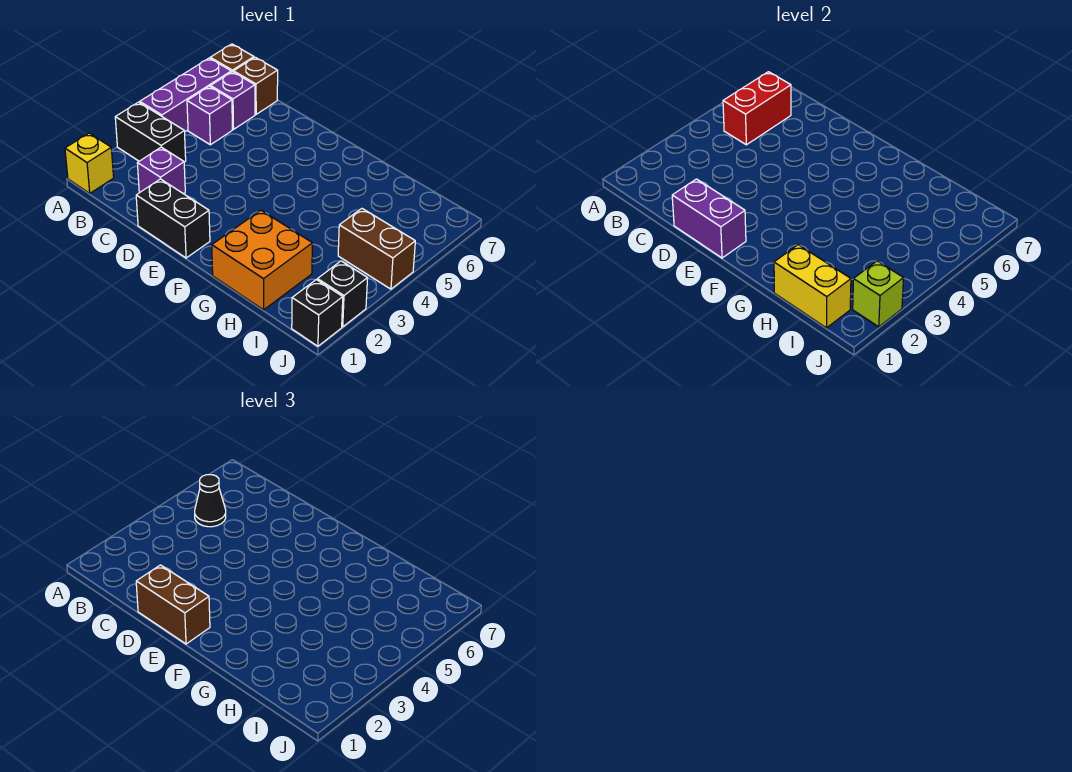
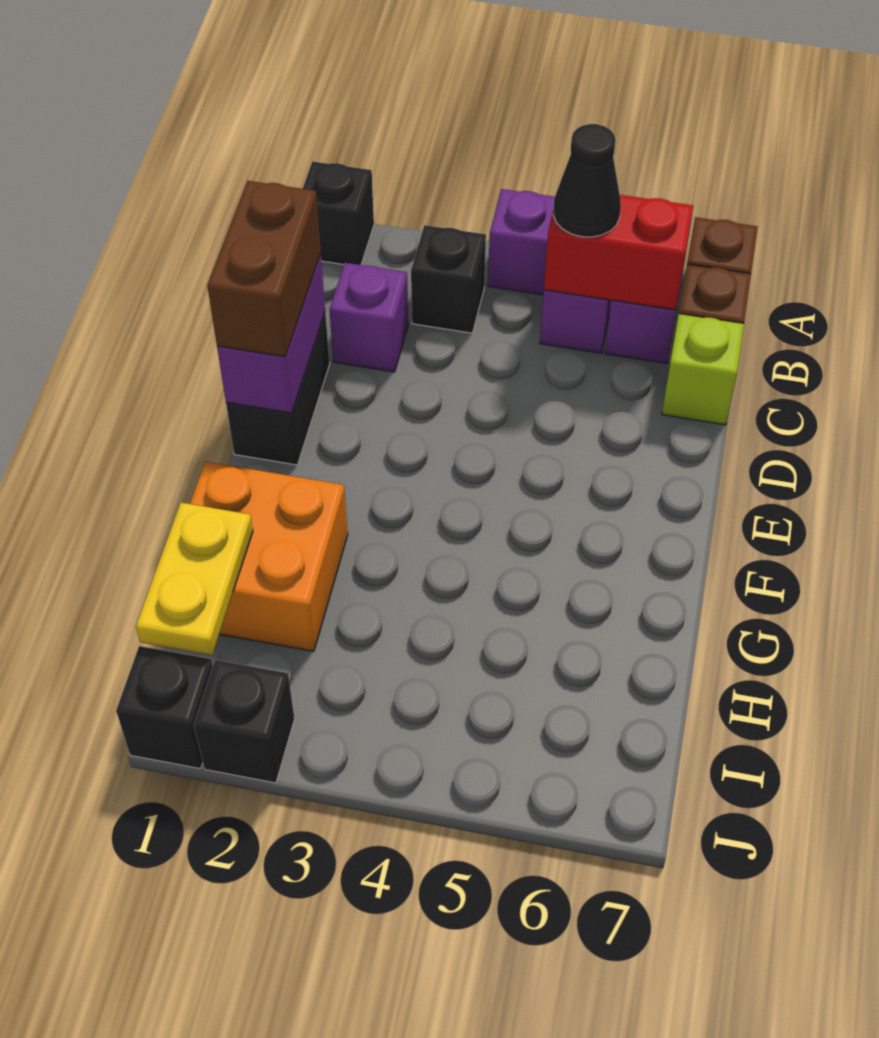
yellow 1x1 brick [65,133,114,193] -> black 1x1 brick [303,161,374,265]
black 1x2 brick [115,102,186,162] -> black 1x1 brick [411,225,486,333]
yellow 1x2 brick [774,245,851,328] -> yellow 1x2 plate [136,503,253,655]
brown 1x2 brick [338,209,415,289] -> none
lime 1x1 brick [853,261,904,327] -> lime 1x1 brick moved to [662,314,744,425]

